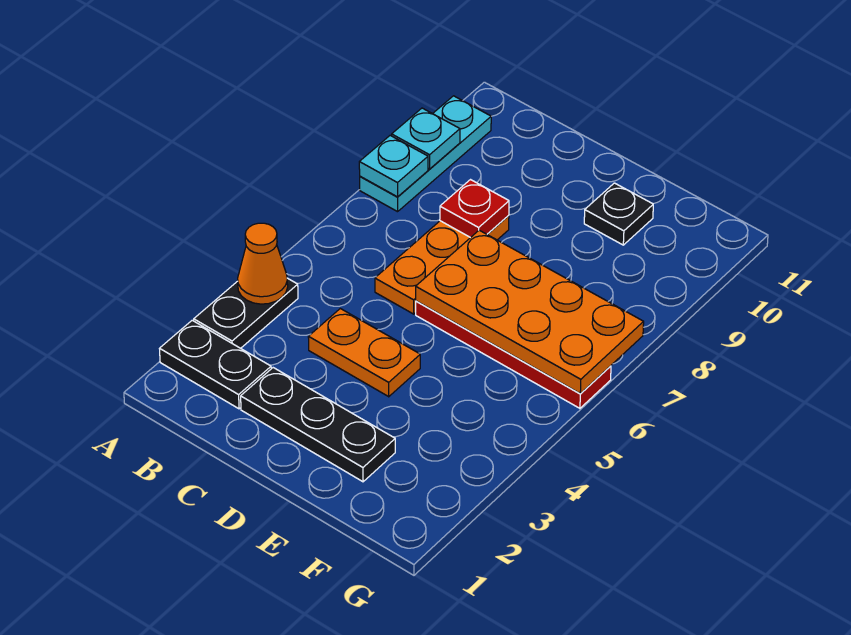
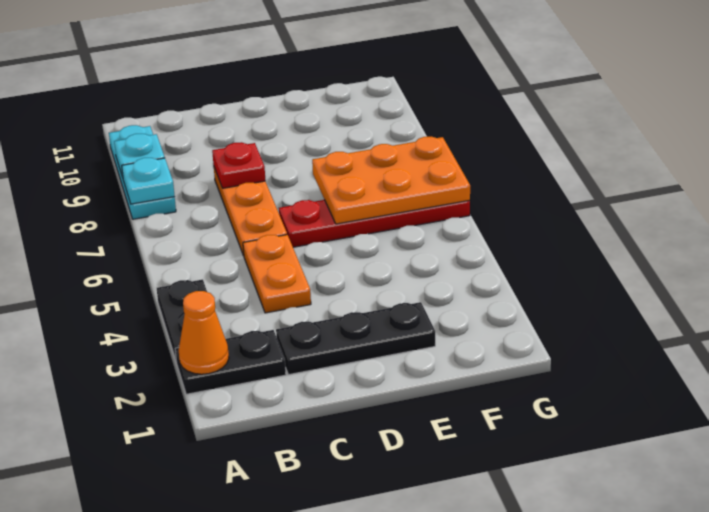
orange 1x1 cone [238,223,288,304] -> orange 1x1 cone moved to [179,291,229,374]
orange 1x2 plate [308,309,420,397] -> orange 1x2 plate turned to [243,235,311,313]
orange 2x4 plate [416,230,644,393] -> orange 2x3 plate [312,137,470,224]
black 1x1 plate [584,183,653,245] -> none

